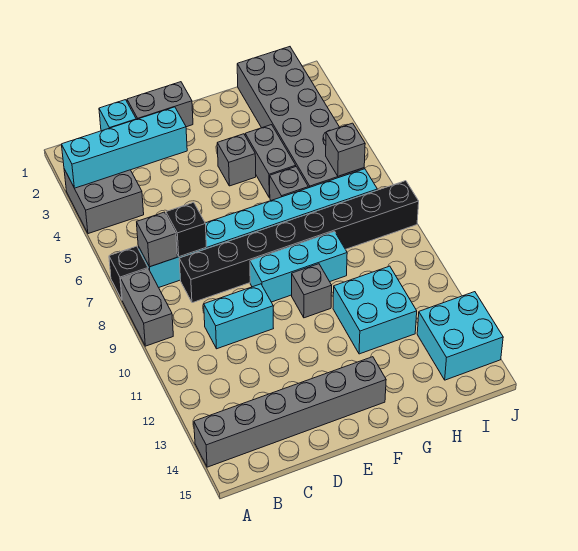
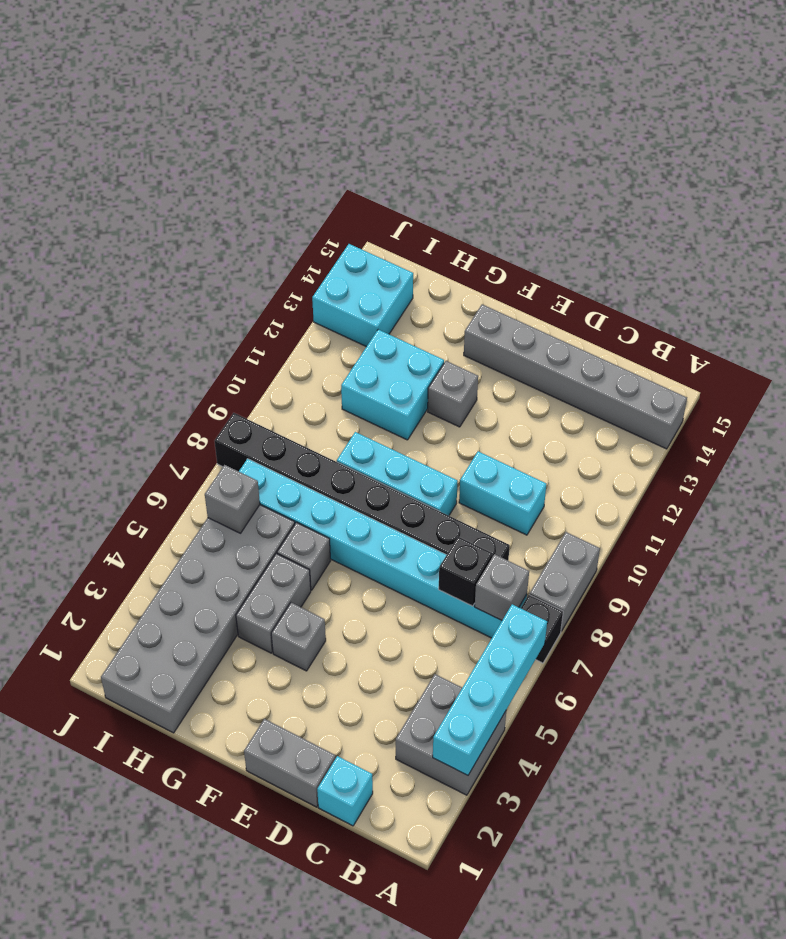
cyan 1x4 brick [62,107,187,188] -> cyan 1x4 brick turned to [433,604,547,775]
grey 1x1 brick [292,264,332,318] -> grey 1x1 brick moved to [428,361,478,427]

